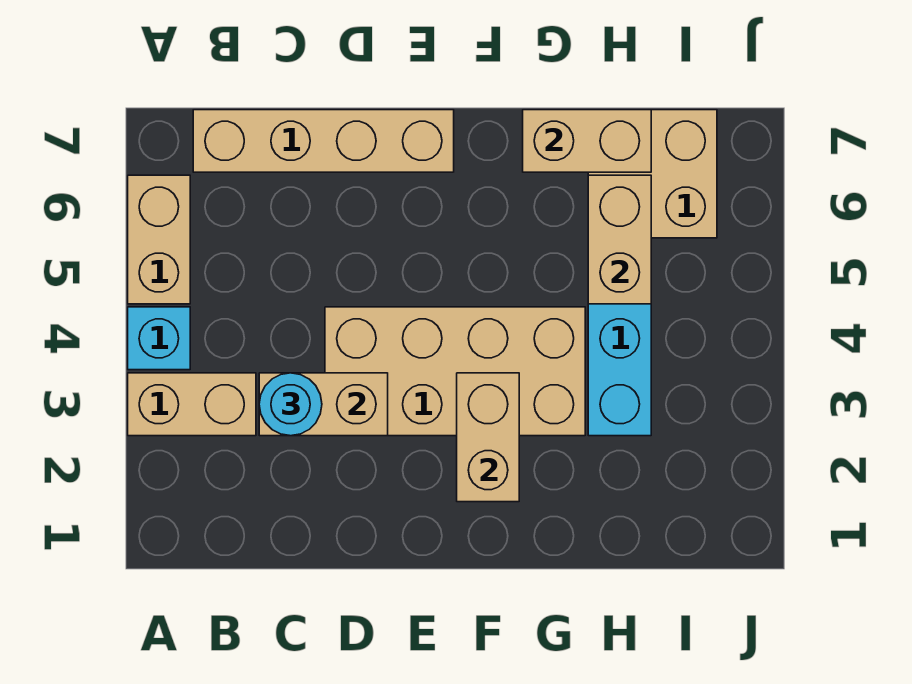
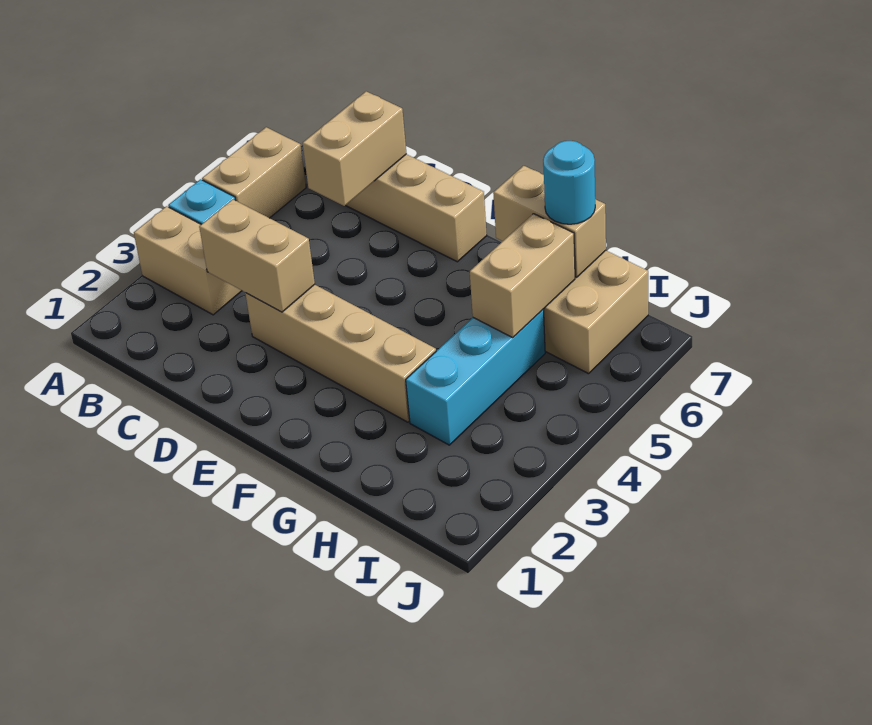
cyan 1x1 round brick [259,373,322,436] -> cyan 1x1 round brick moved to [543,141,595,224]
tan 2x4 brick [325,307,585,436] -> tan 1x4 brick [245,284,436,422]
tan 1x2 brick [457,373,519,502] -> tan 1x2 brick moved to [303,91,407,206]

